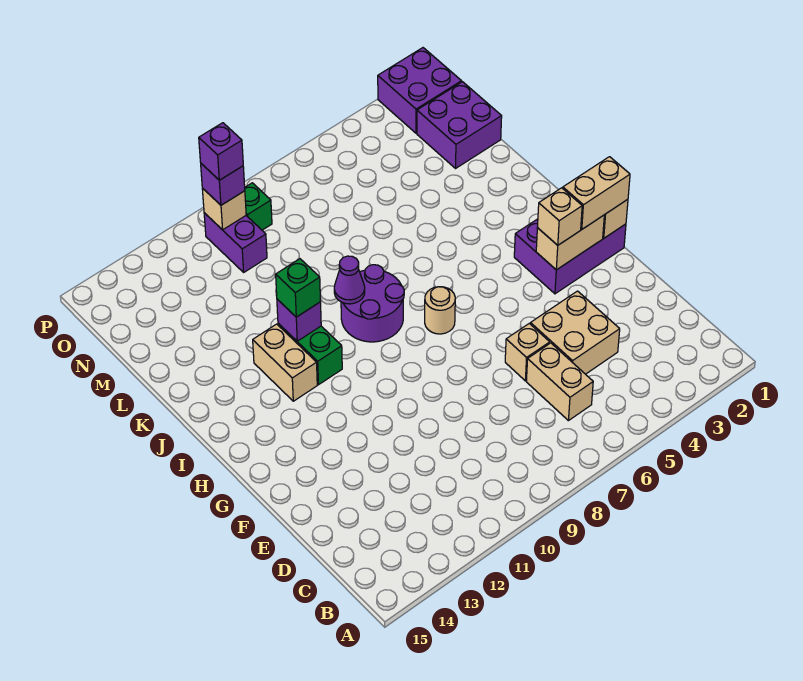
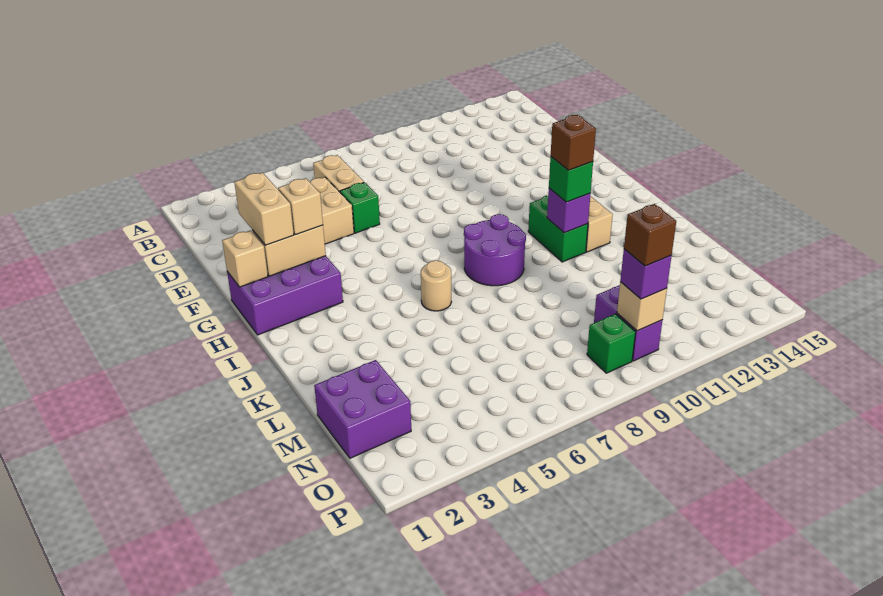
tan 1x1 brick [505,323,550,381] -> green 1x1 brick [340,182,380,233]
tan 1x2 brick [563,157,630,229] -> tan 1x2 brick turned to [234,173,294,245]
tan 1x1 round brick [425,287,455,334] -> tan 1x1 round brick moved to [421,260,451,311]
purple 1x1 cone [334,256,365,304] -> none
none -> brown 1x1 brick [551,115,596,170]
purple 2x2 brick [378,48,462,133] -> none
purple 1x1 brick [199,123,243,180] -> brown 1x1 brick [624,204,676,266]

